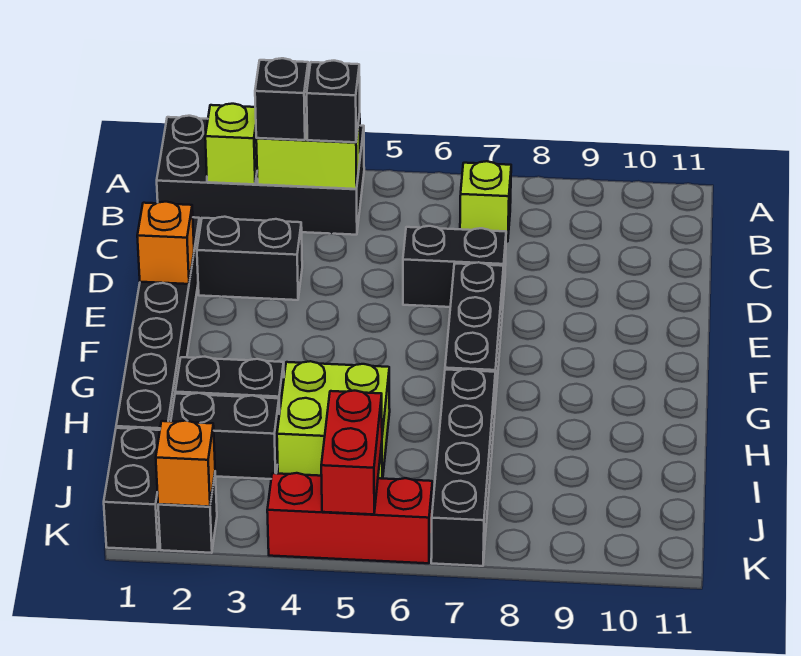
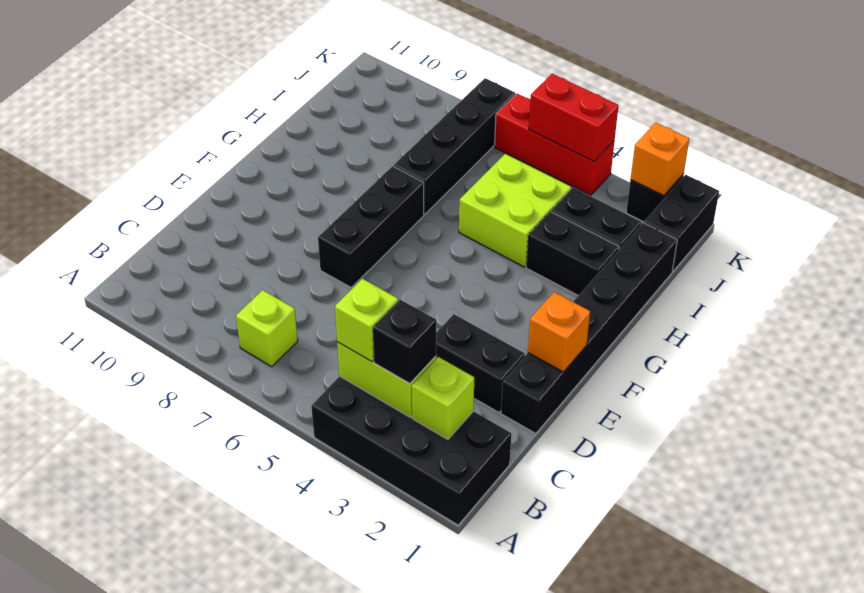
black 1x1 brick [307,61,360,142] -> lime 1x1 brick [335,279,398,362]
black 1x2 brick [403,226,506,307] -> none
red 1x2 brick [321,391,382,514] -> red 1x2 brick turned to [529,74,619,161]

